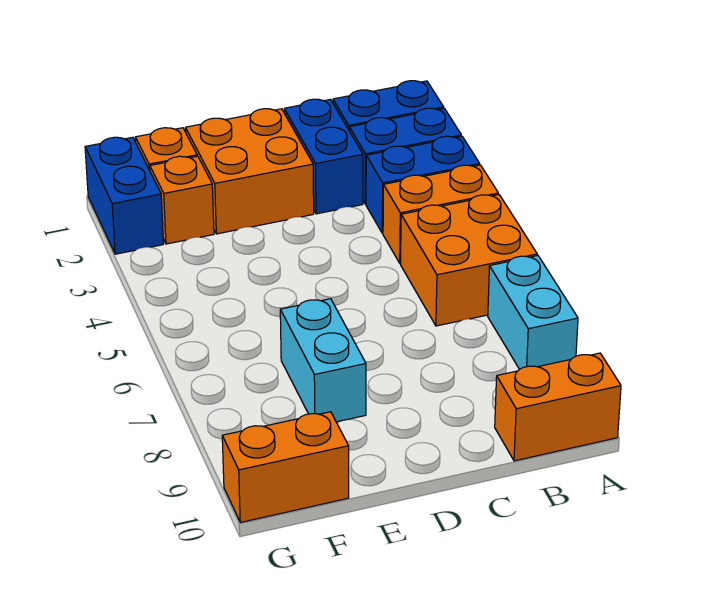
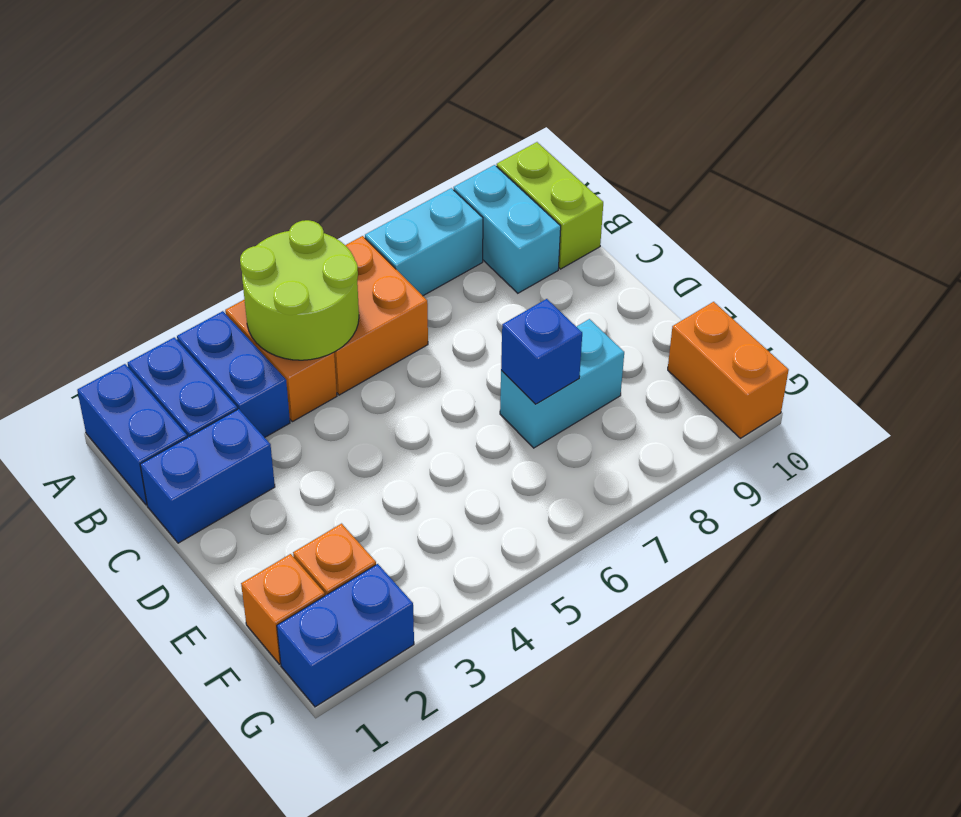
none -> lime 2x2 round brick [240,220,359,360]
none -> cyan 1x2 brick [454,165,561,293]
orange 1x2 brick [495,353,621,461] -> lime 1x2 brick [497,142,603,269]
orange 2x2 brick [186,109,314,234] -> none
none -> blue 1x1 brick [501,299,582,404]

